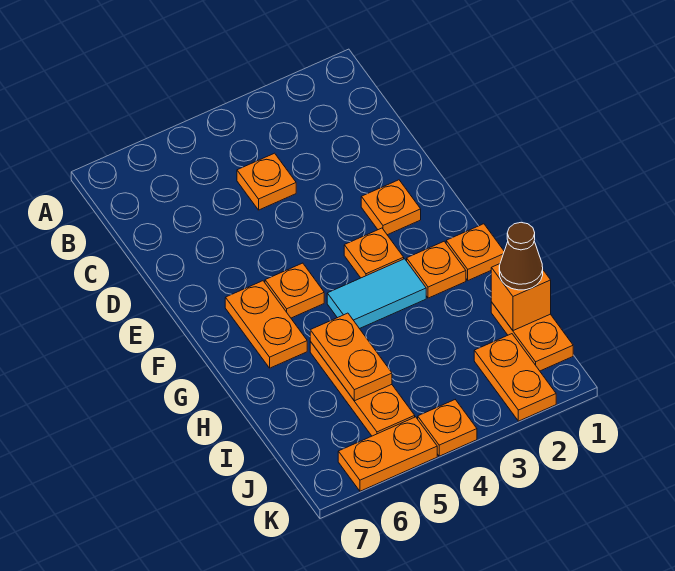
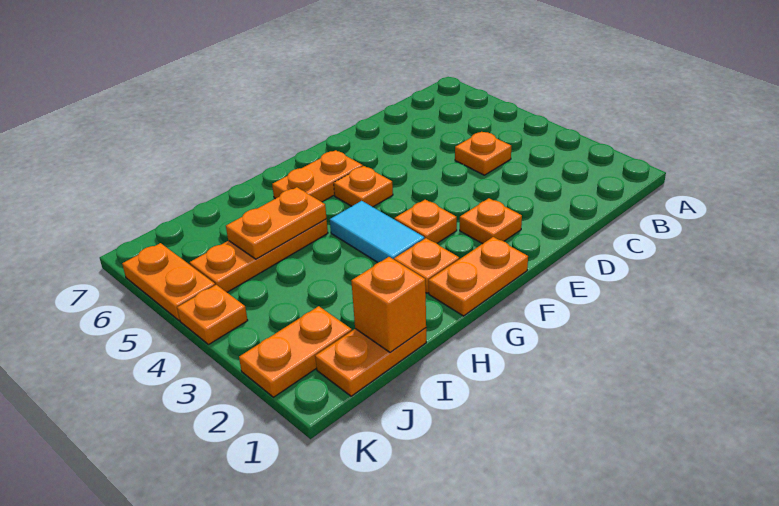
orange 1x1 plate [446,224,504,280] -> orange 1x2 plate [429,237,528,316]
brown 1x1 cone [499,222,543,290] -> none

